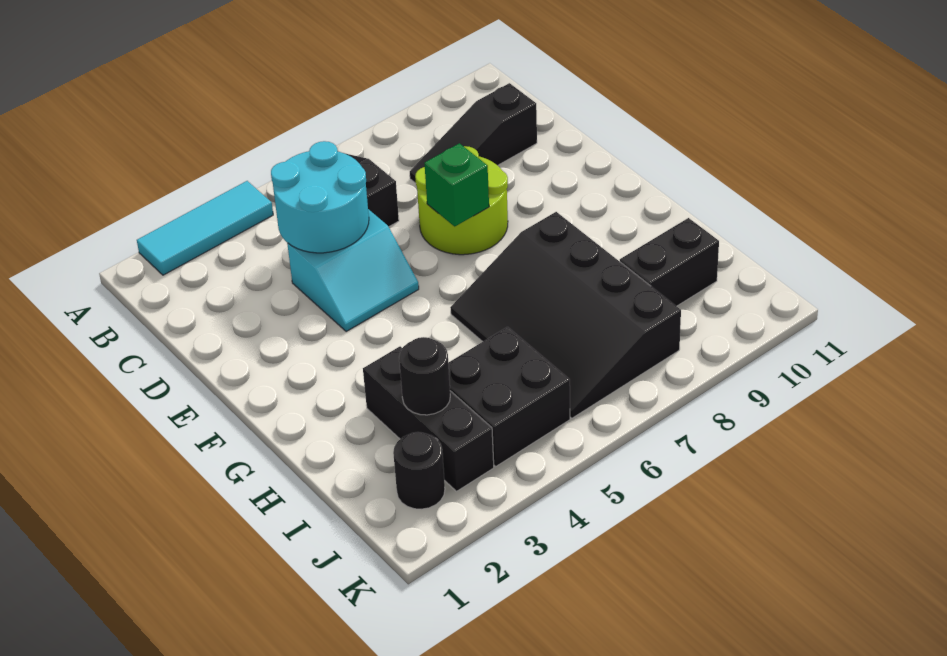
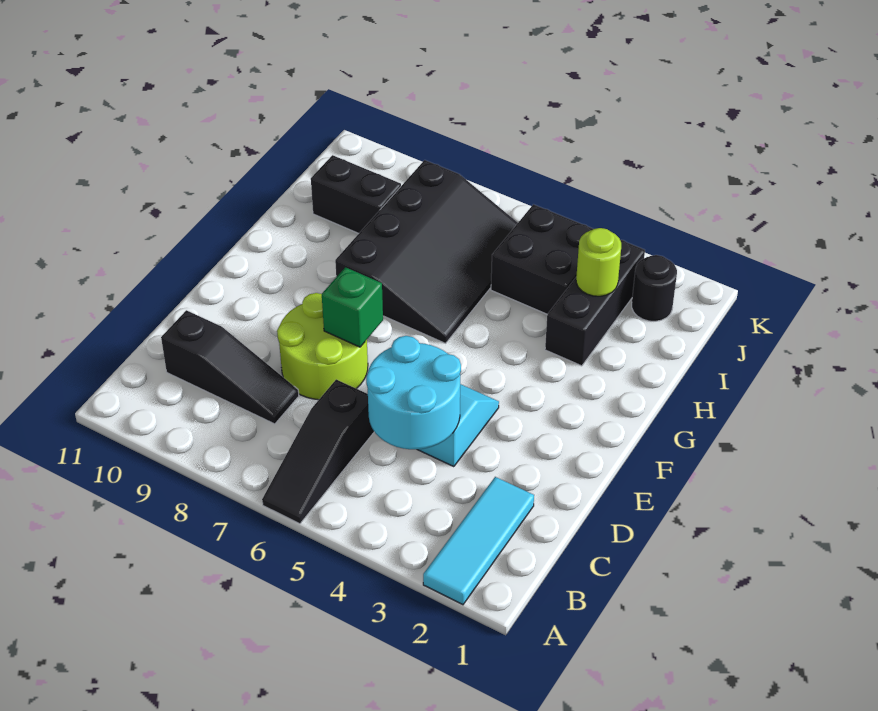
cyan 1x3 tile [137,181,273,275] -> cyan 1x3 tile turned to [423,477,534,605]
black 1x1 round brick [399,337,450,415] -> lime 1x1 round brick [576,228,621,296]

